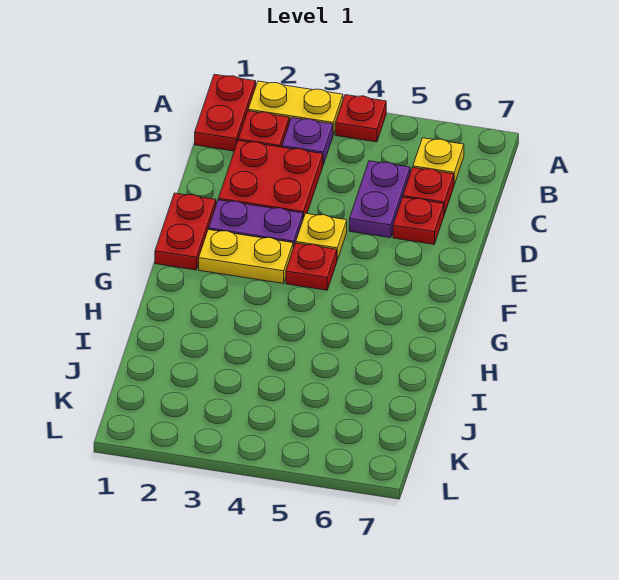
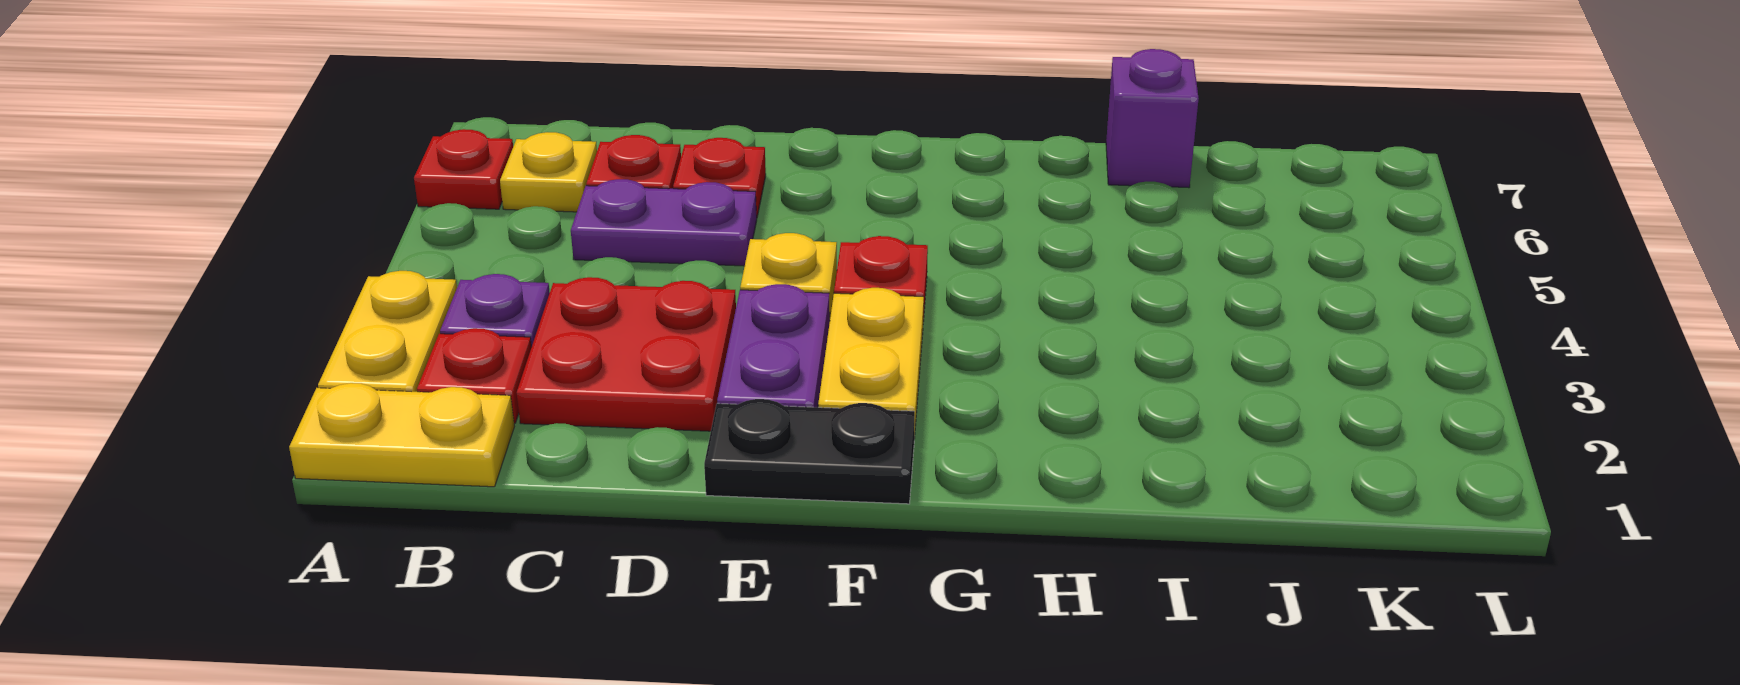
red 1x2 plate [195,74,256,151] -> yellow 1x2 plate [289,383,514,487]
red 1x1 plate [335,95,386,142] -> red 1x1 plate moved to [414,129,513,209]
red 1x2 plate [155,193,216,270] -> black 1x2 plate [704,399,915,504]
none -> purple 1x1 brick [1106,49,1199,188]

